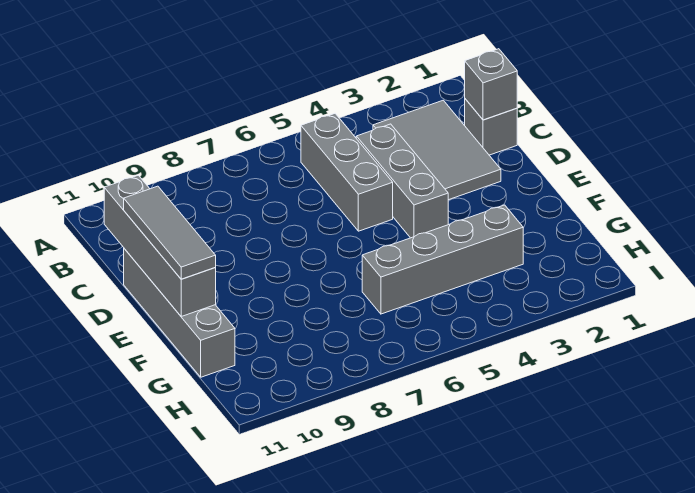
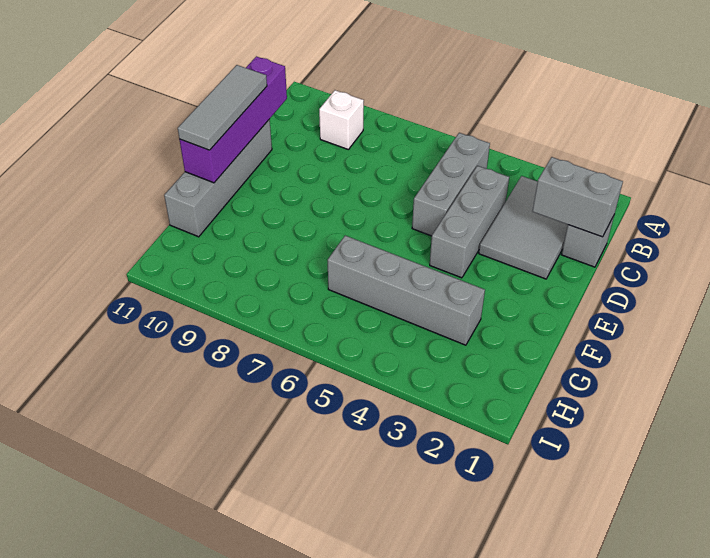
none -> white 1x1 brick [319,90,364,149]
grey 1x1 brick [465,49,517,120] -> grey 1x2 brick [532,157,623,237]
grey 1x4 brick [104,175,216,316] -> purple 1x4 brick [180,56,287,183]

